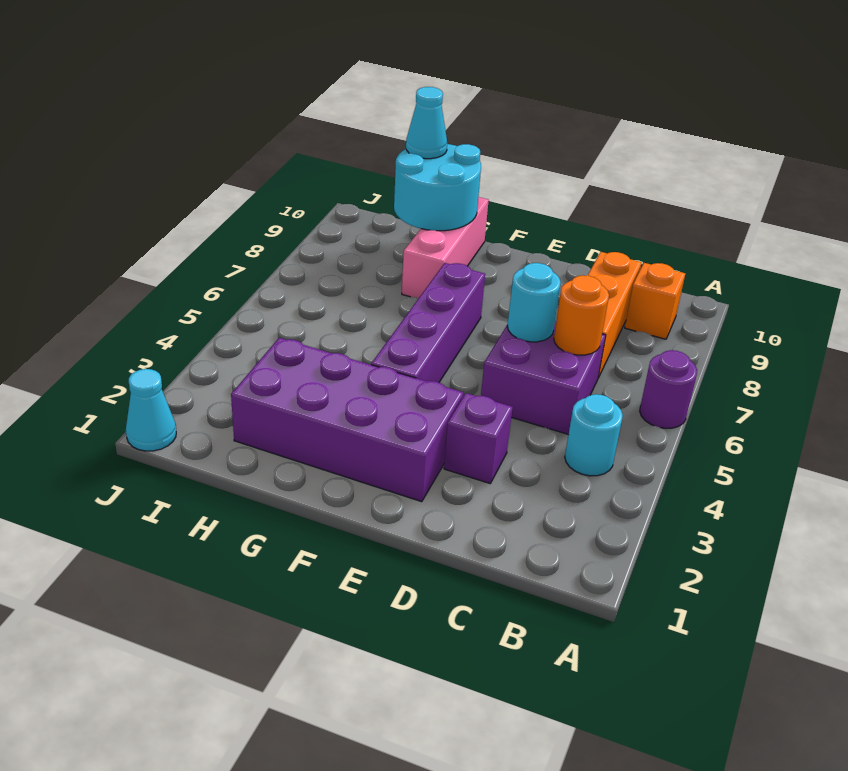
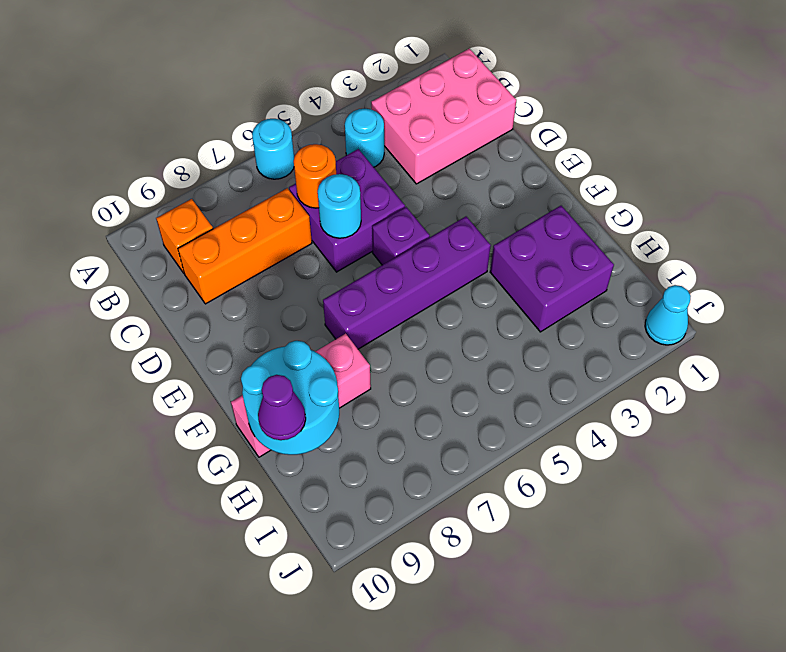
purple 1x1 round brick [640,350,697,428] -> cyan 1x1 round brick [252,119,294,179]
none -> pink 2x3 brick [371,49,516,184]
purple 1x1 brick [444,393,513,483] -> purple 1x1 brick moved to [372,207,430,265]
purple 2x4 brick [231,338,463,502] -> purple 2x2 brick [490,206,614,332]
cyan 1x1 cone [406,87,447,159] -> purple 1x1 cone [258,375,306,440]

